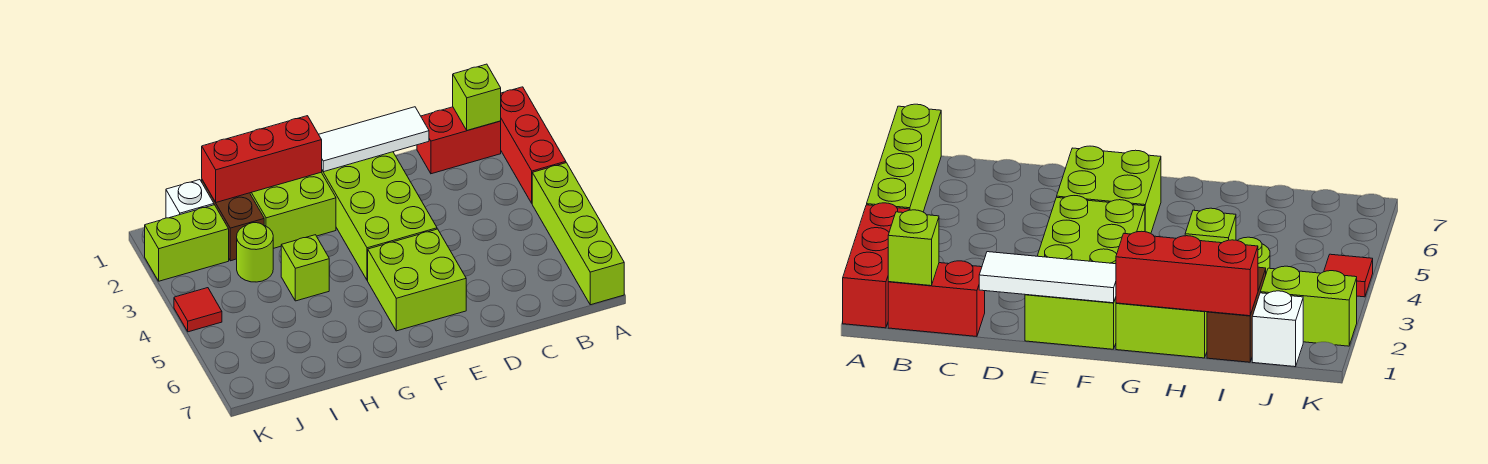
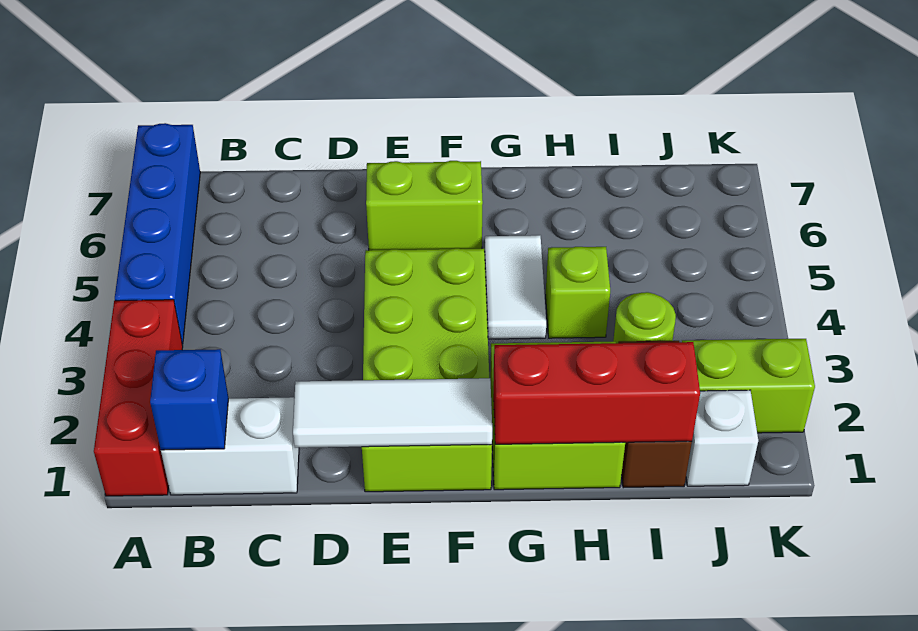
lime 1x4 brick [532,163,624,305] -> blue 1x4 brick [115,123,200,344]
red 1x2 brick [417,107,501,174] -> white 1x2 brick [161,397,299,495]
lime 1x1 brick [453,64,501,130] -> blue 1x1 brick [150,349,228,450]
lime 2x2 brick [368,229,466,331] -> lime 1x2 brick [366,161,483,250]
none -> white 1x2 tile [485,235,546,339]
red 1x1 tile [174,288,222,332] -> none

